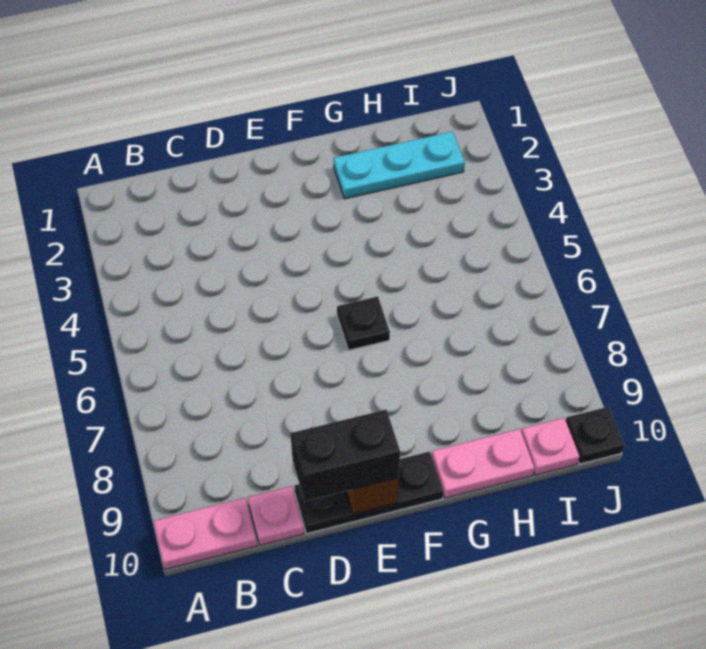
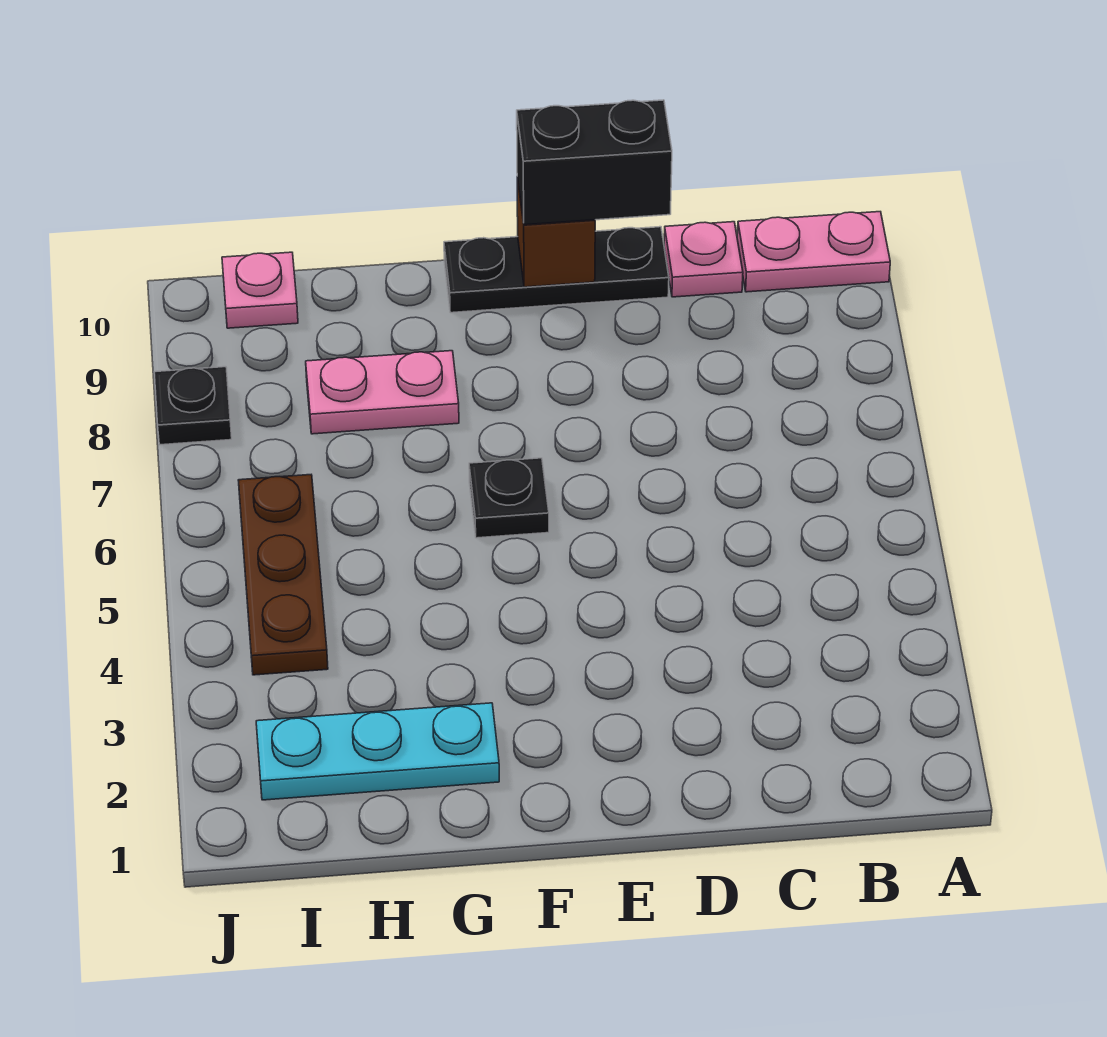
pink 1x2 plate [432,429,534,498] -> pink 1x2 plate moved to [306,351,459,434]
none -> brown 1x3 plate [238,475,328,675]
black 1x1 plate [566,407,624,464] -> black 1x1 plate moved to [154,367,232,445]

